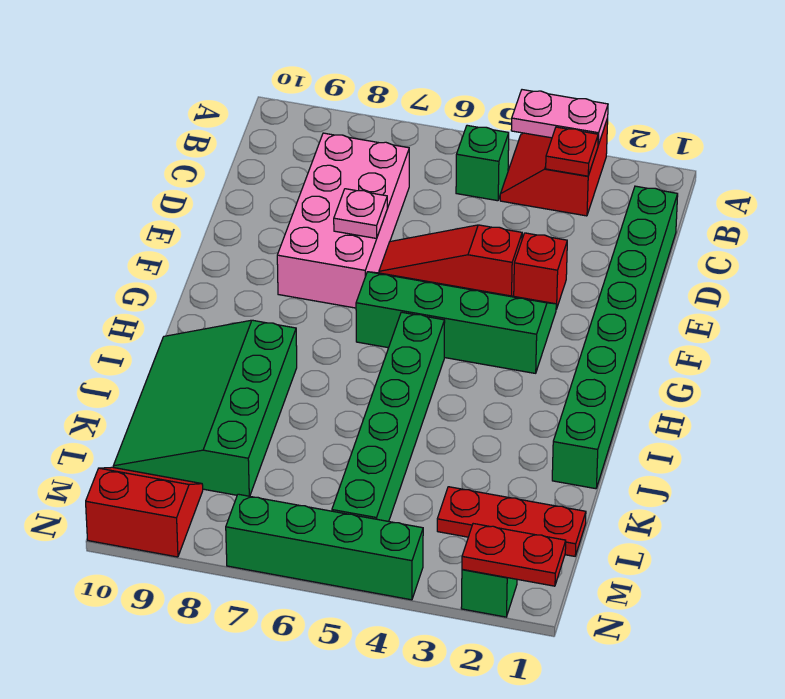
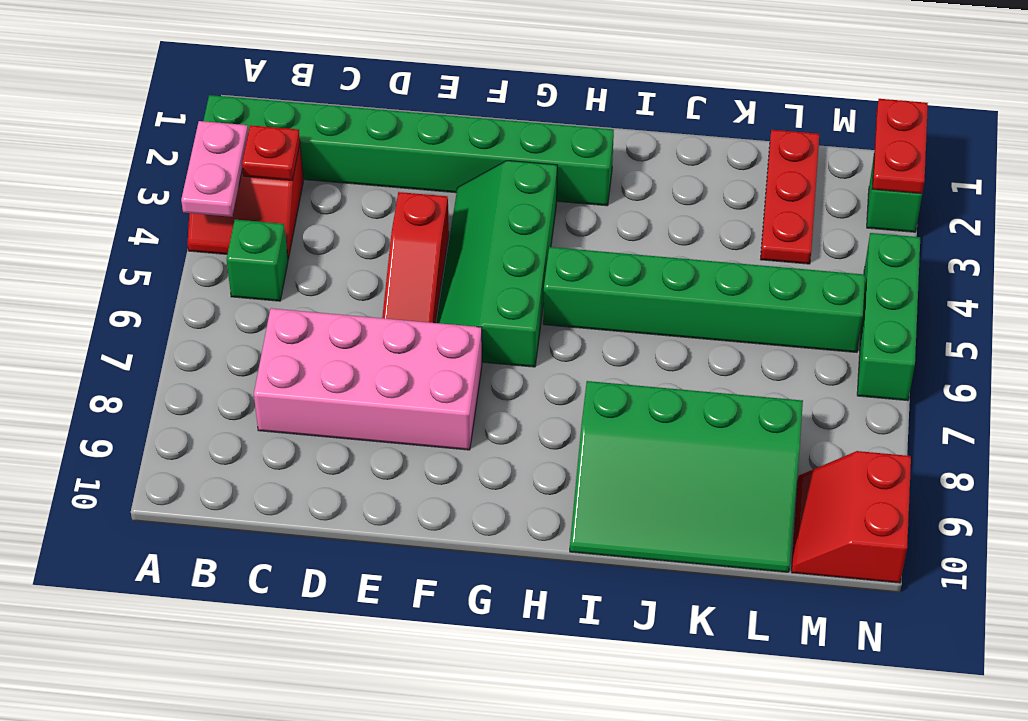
green 1x8 brick [552,186,678,489] -> green 1x8 brick moved to [203,95,614,206]
red 1x1 brick [514,233,567,309] -> none
pink 1x1 plate [334,189,387,238] -> none
green 1x4 brick [226,494,423,600] -> green 1x3 brick [857,233,920,401]

